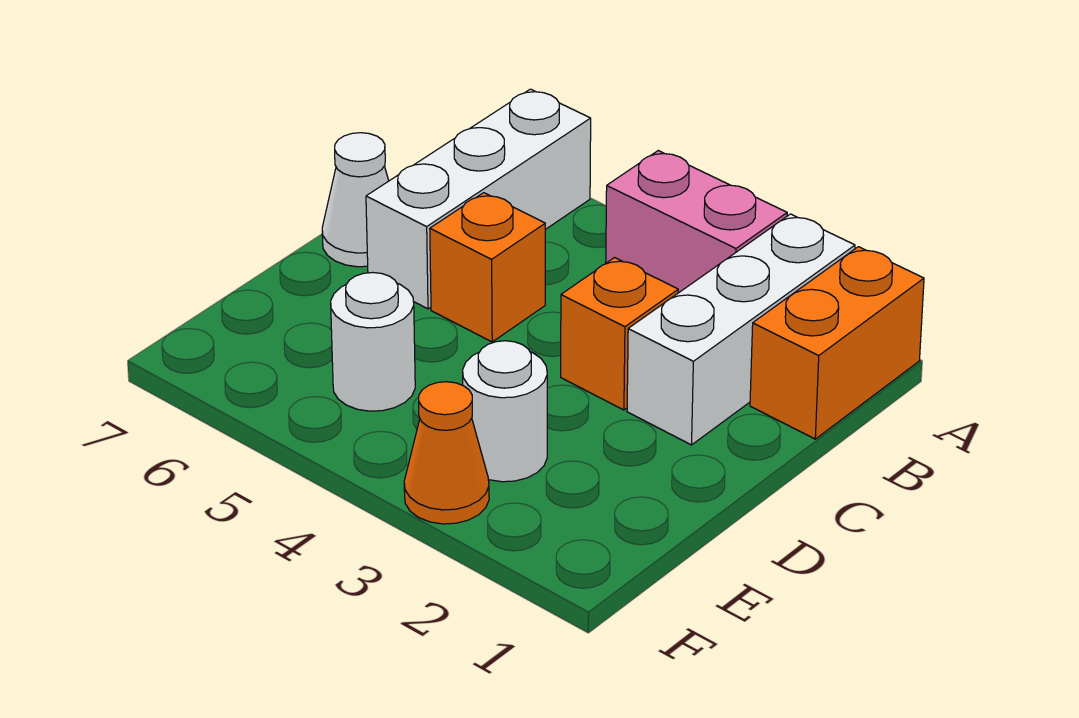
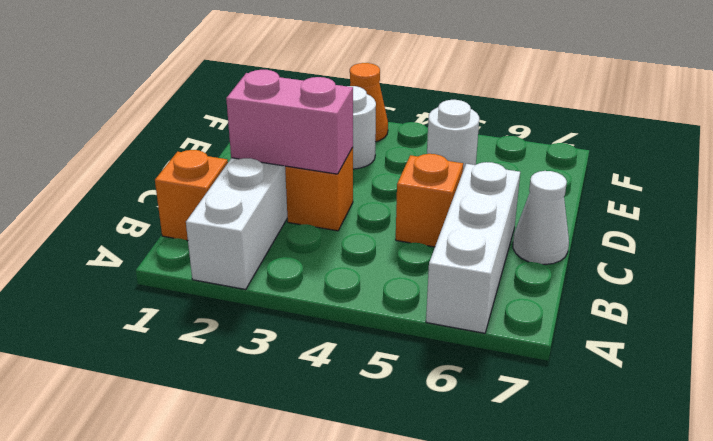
orange 1x2 brick [750,247,924,439] -> orange 1x1 brick [155,150,228,241]
pink 1x2 brick [606,151,787,293] -> pink 1x2 brick moved to [226,70,353,174]

